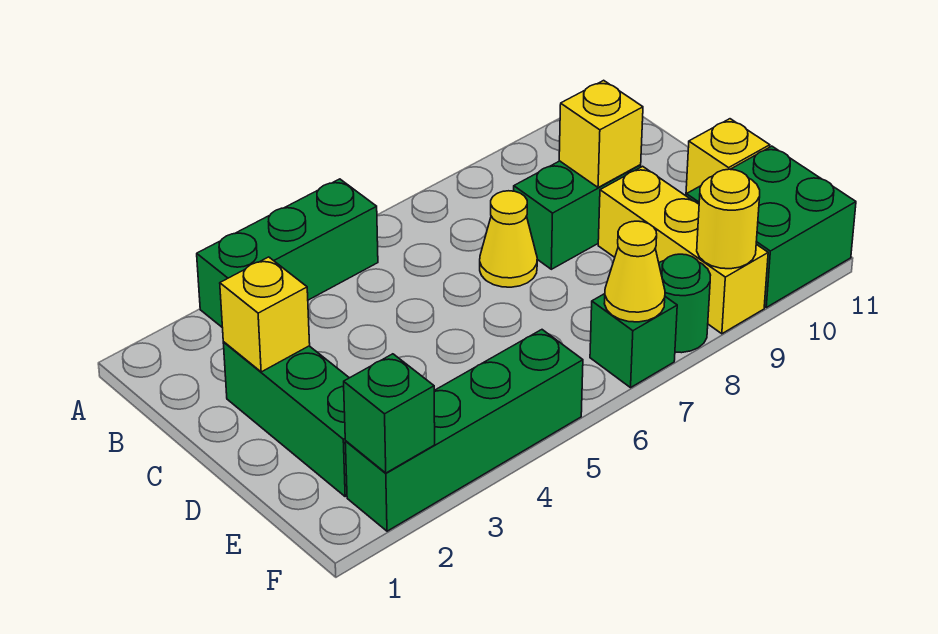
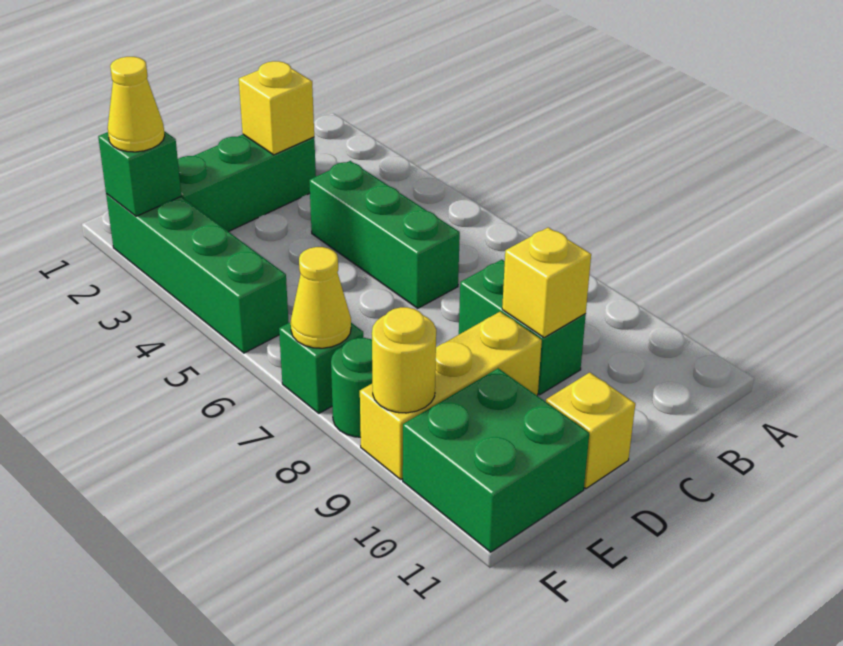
green 1x3 brick [197,179,378,327] -> green 1x3 brick moved to [309,161,460,308]
yellow 1x1 cone [480,191,537,287] -> yellow 1x1 cone moved to [108,57,165,152]

